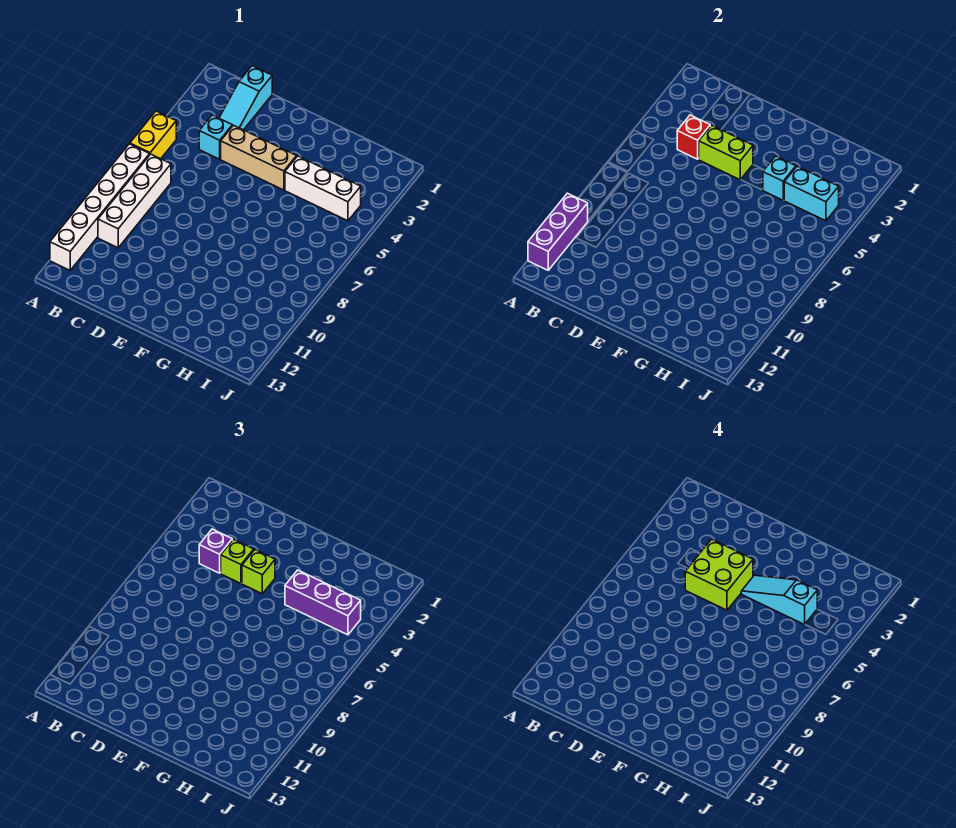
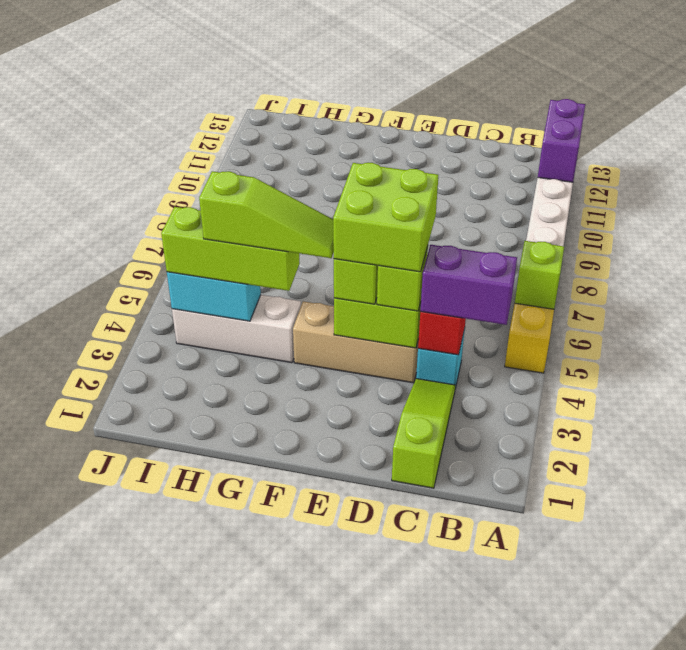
none -> lime 1x1 brick [515,241,564,309]
purple 1x3 brick [528,193,588,270] -> purple 1x2 brick [538,99,585,182]
white 1x4 brick [98,154,171,248] -> none
cyan 1x3 slope [219,66,272,130] -> lime 1x3 slope [392,379,456,488]
purple 1x1 brick [199,529,232,573] -> purple 1x2 brick [420,245,517,325]
cyan 1x3 slope [741,575,817,625] -> lime 1x3 slope [199,171,334,258]
cyan 1x1 brick [763,156,796,200] -> none
purple 1x3 brick [285,570,361,635] -> lime 1x3 brick [161,207,300,291]

